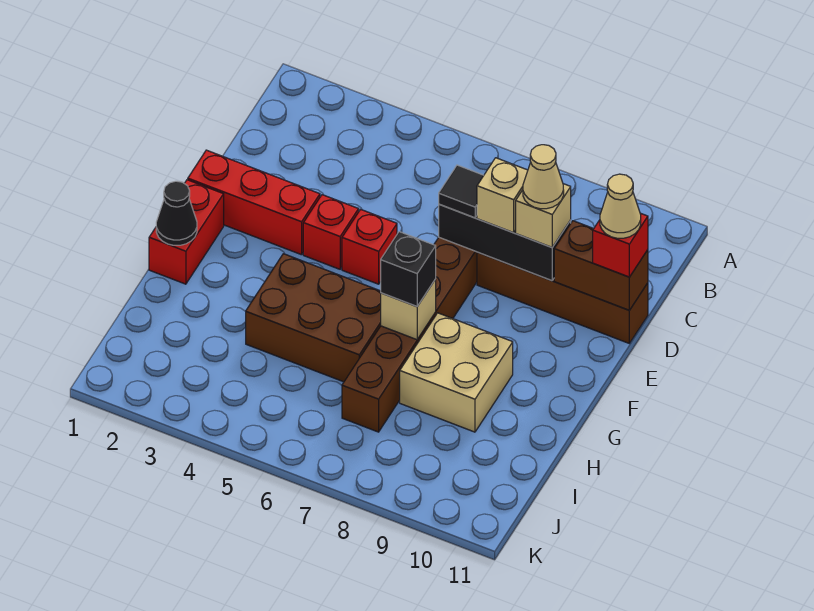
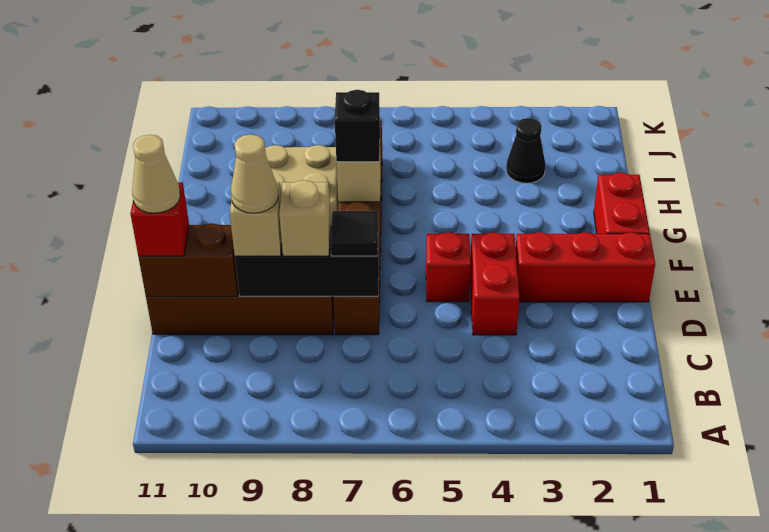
red 1x1 brick [303,195,359,269] -> red 1x2 brick [470,232,519,335]
black 1x1 cone [156,181,197,245] -> black 1x1 cone moved to [506,118,545,183]
brown 2x3 brick [246,254,381,382] -> none

